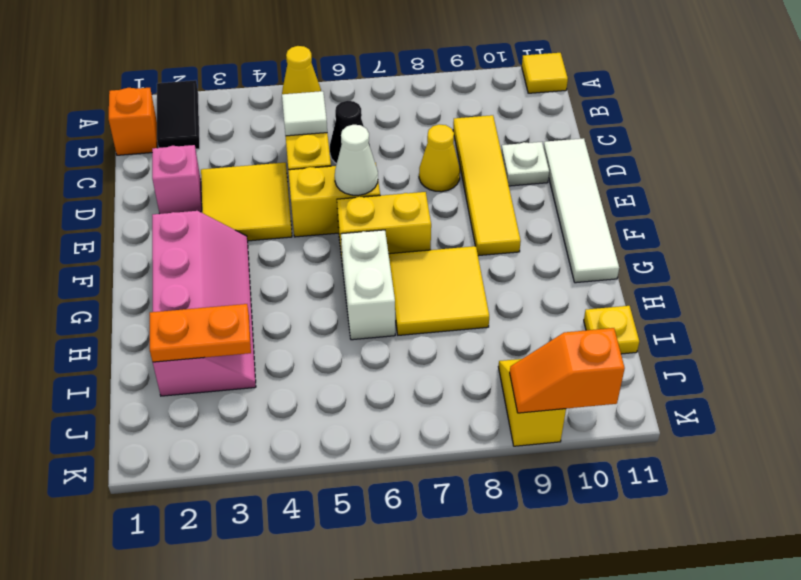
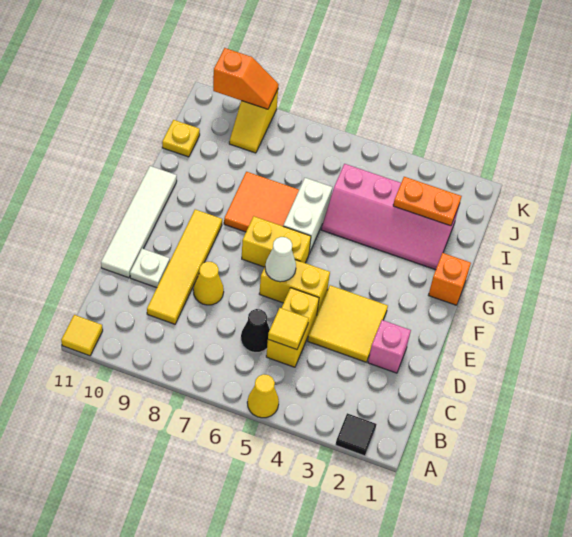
black 1x2 tile [157,80,200,149] -> black 1x1 tile [336,413,376,456]
orange 1x1 brick [109,88,157,155] -> orange 1x1 brick moved to [429,253,471,305]
white 1x1 tile [282,91,327,136] -> yellow 1x1 tile [268,308,309,350]
pink 2x4 slope [152,211,256,396] -> pink 2x4 slope turned to [321,164,459,270]
yellow 2x2 tile [389,246,489,335] -> orange 2x2 tile [224,172,299,232]

